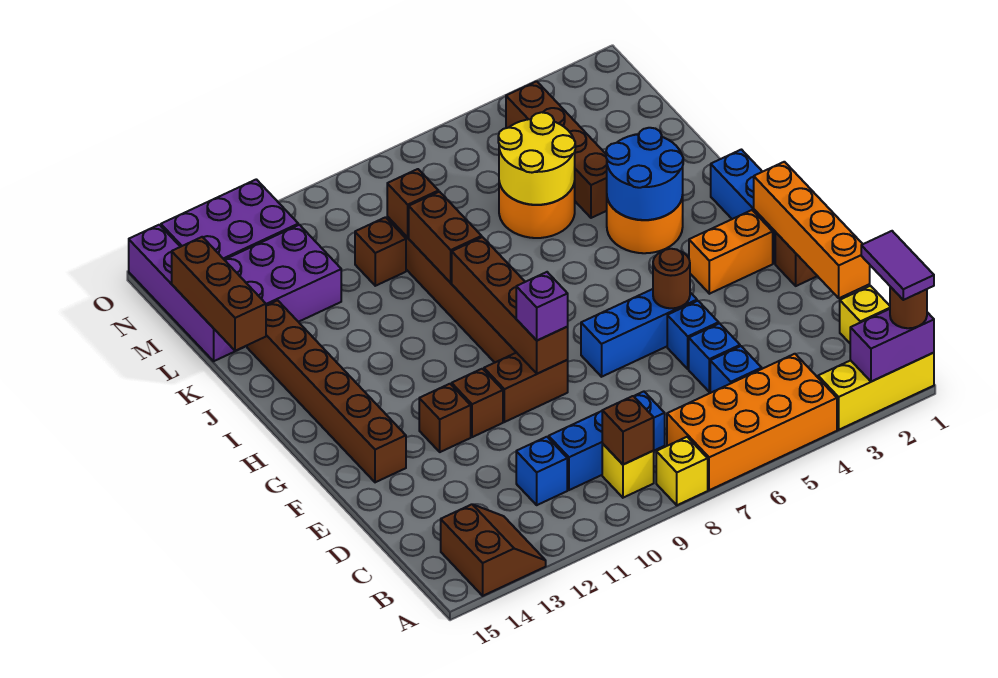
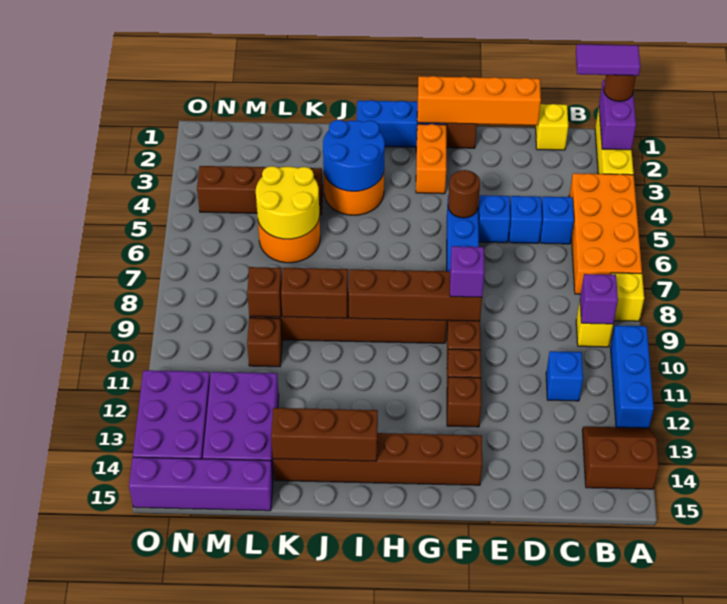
brown 1x1 brick [602,396,654,465] -> purple 1x1 brick [580,274,618,324]
blue 1x3 brick [549,392,665,490] -> blue 1x3 brick moved to [611,326,654,428]
brown 1x3 brick [172,237,266,351] -> brown 1x3 brick moved to [271,408,378,461]

